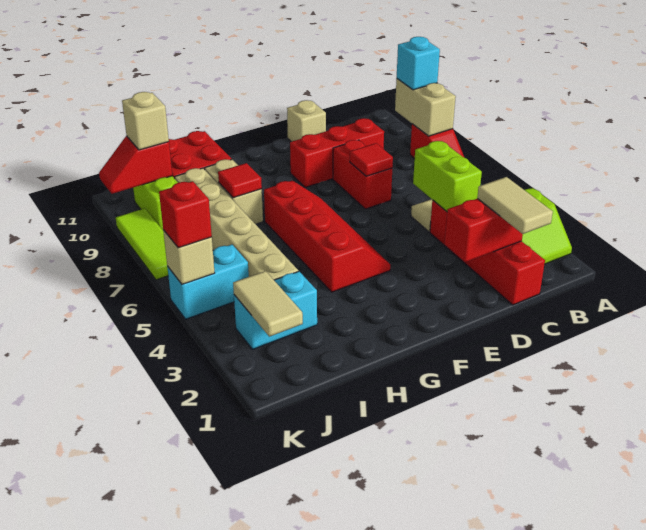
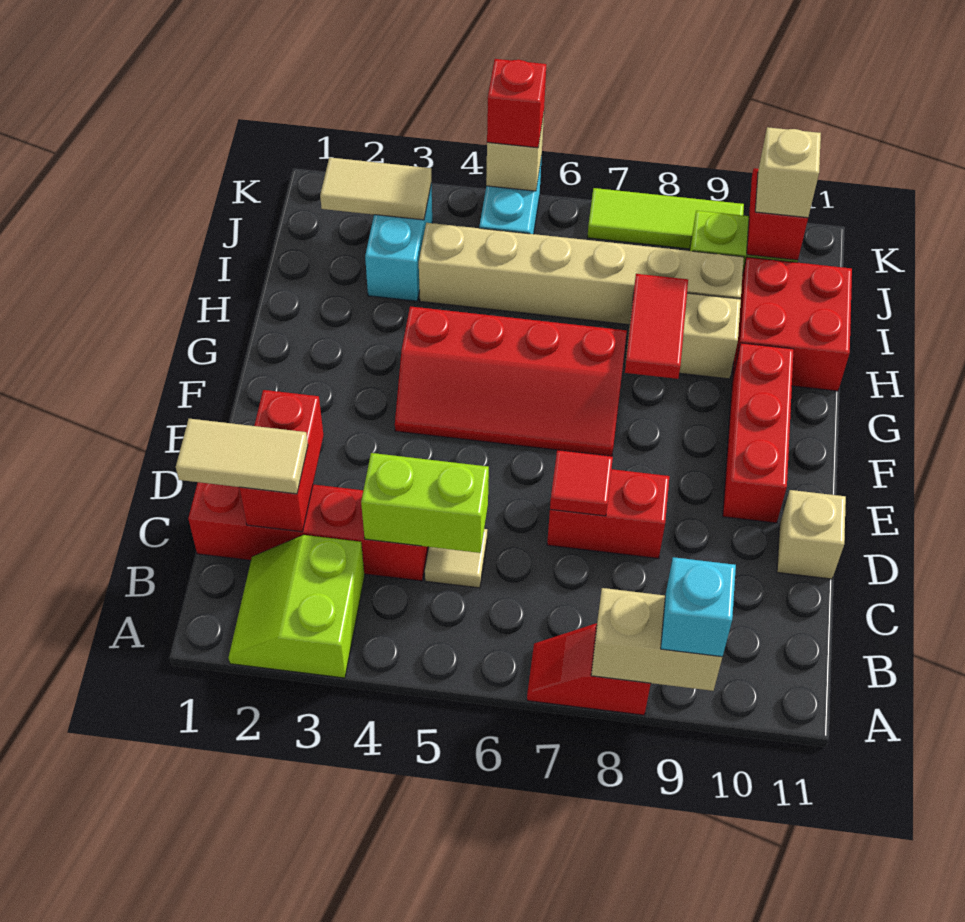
red 1x3 brick [290,118,384,187] -> red 1x3 brick moved to [723,343,794,523]
red 1x1 tile [218,163,262,198] -> red 1x2 tile [625,274,688,379]

